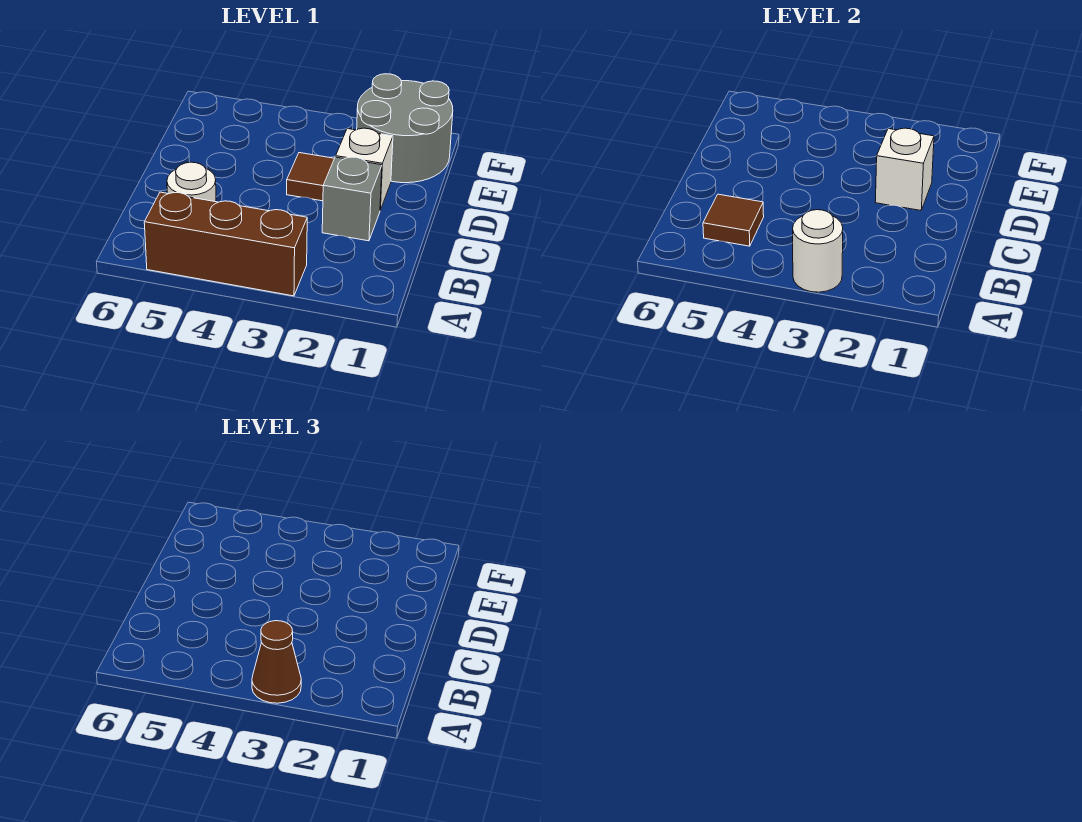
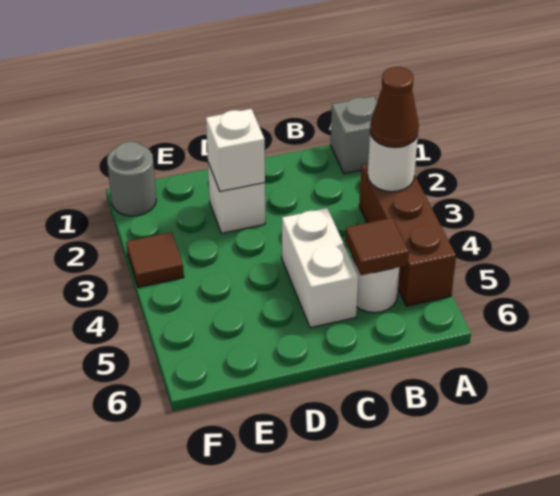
grey 1x1 brick [322,157,382,241] -> grey 1x1 brick moved to [331,96,377,174]
none -> white 1x2 brick [282,208,358,328]
brown 1x1 tile [287,153,334,201] -> brown 1x1 tile moved to [126,232,184,287]
grey 2x2 round brick [357,74,453,183] -> grey 1x1 round brick [107,142,156,216]

